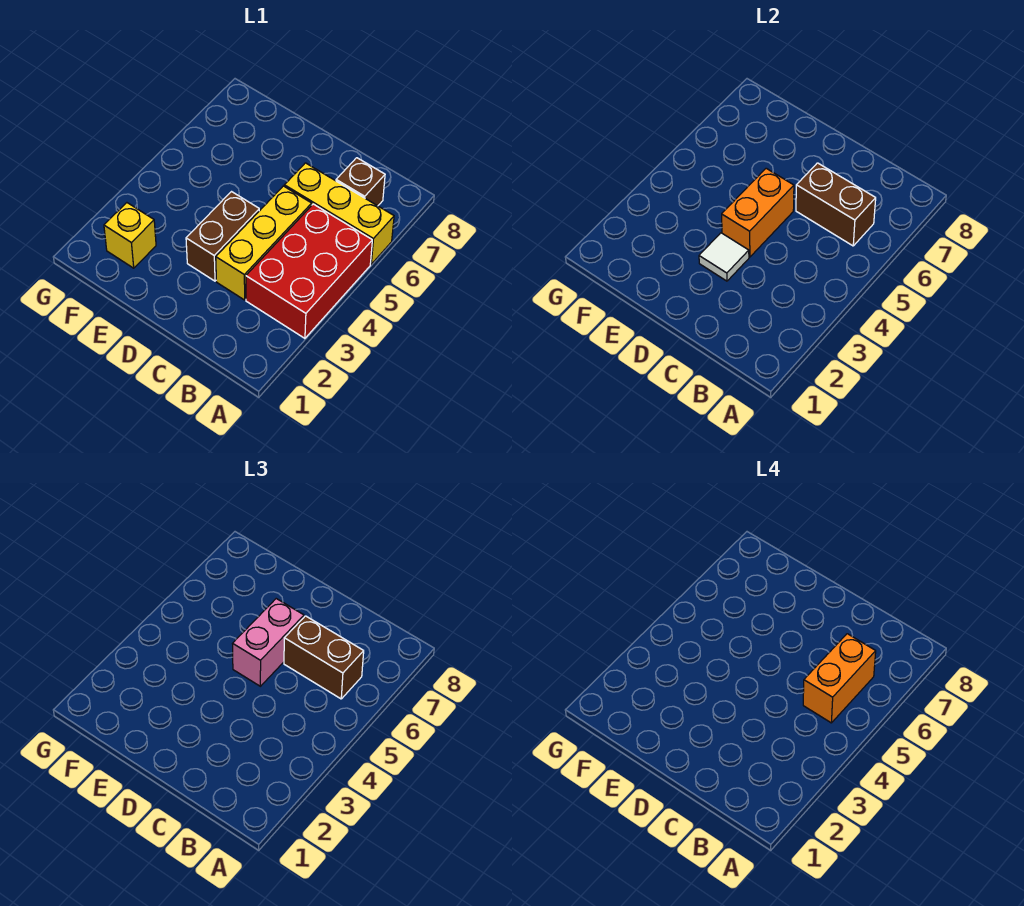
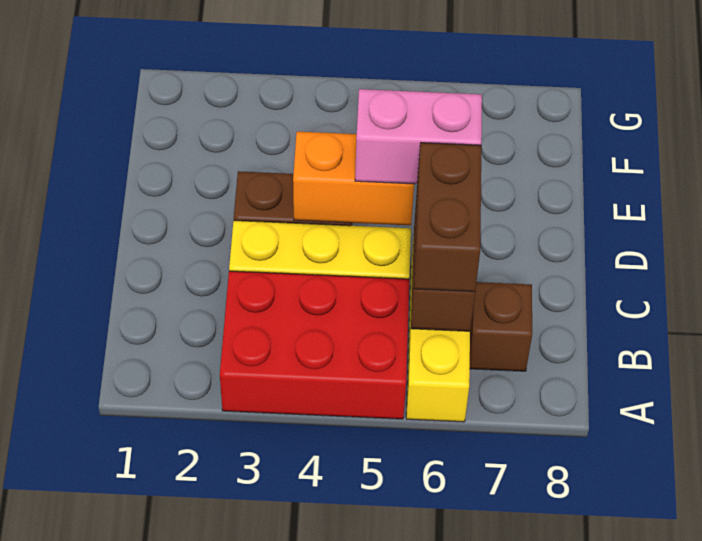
orange 1x2 brick [803,634,876,723] -> none
white 1x1 tile [699,233,749,281] -> none
yellow 1x1 brick [104,203,156,268] -> none

